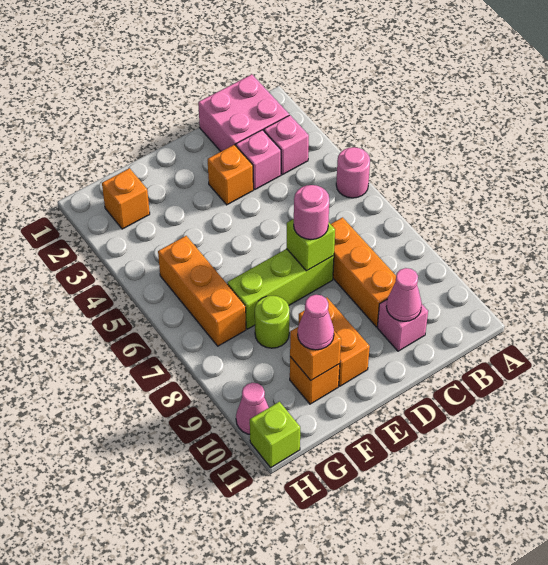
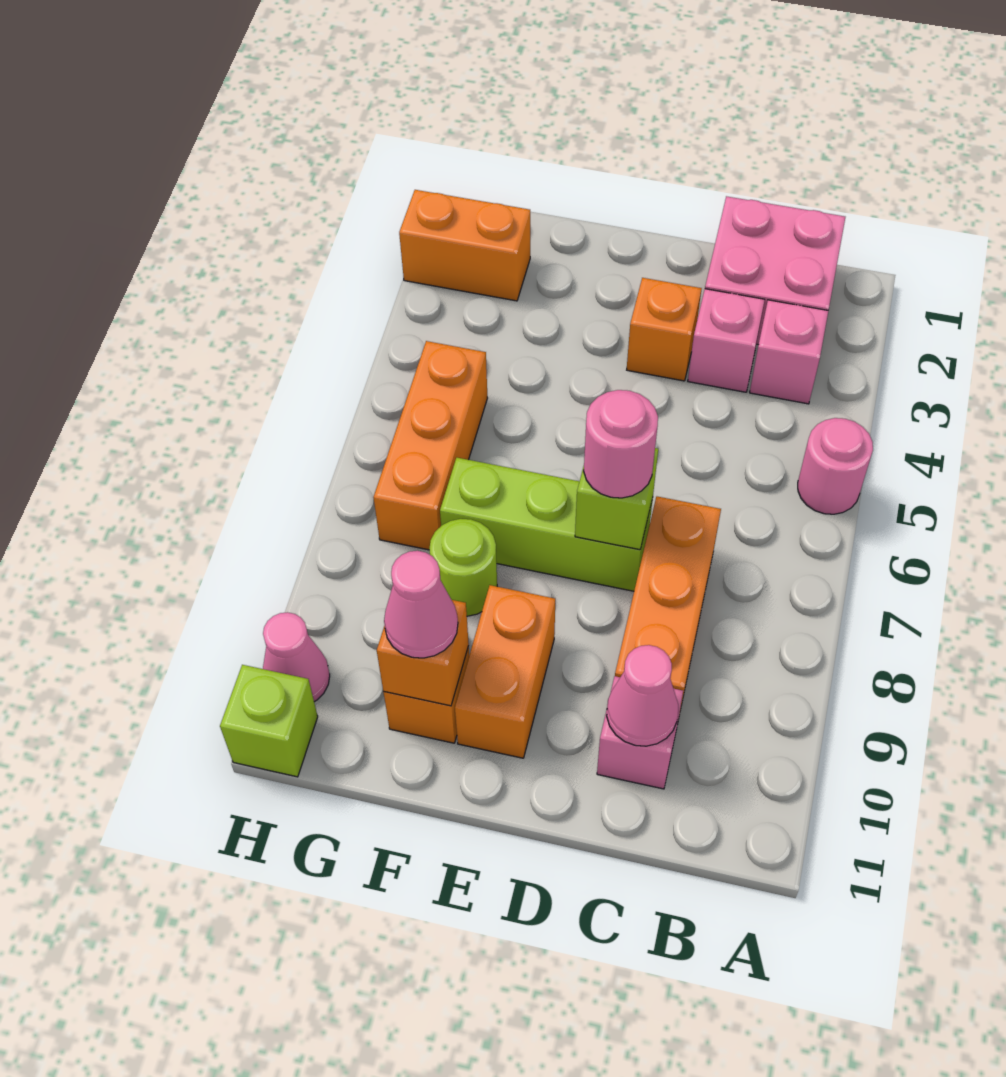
orange 1x1 brick [102,168,150,229] -> orange 1x2 brick [399,190,530,301]

